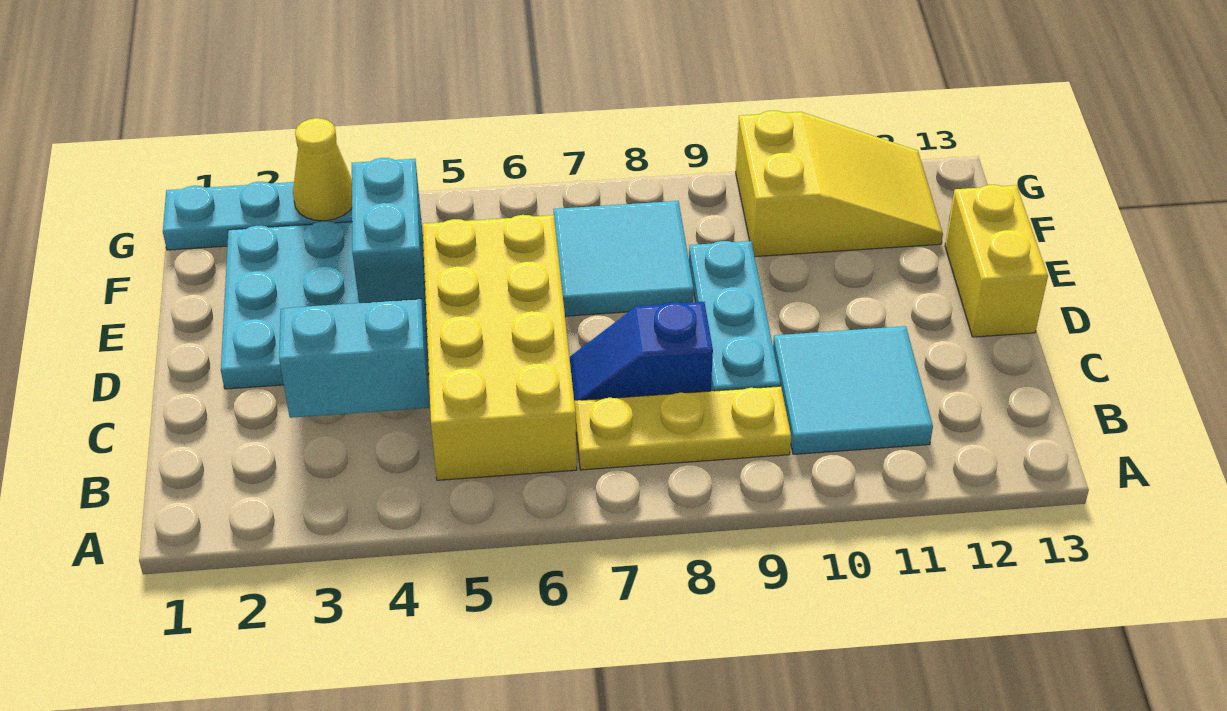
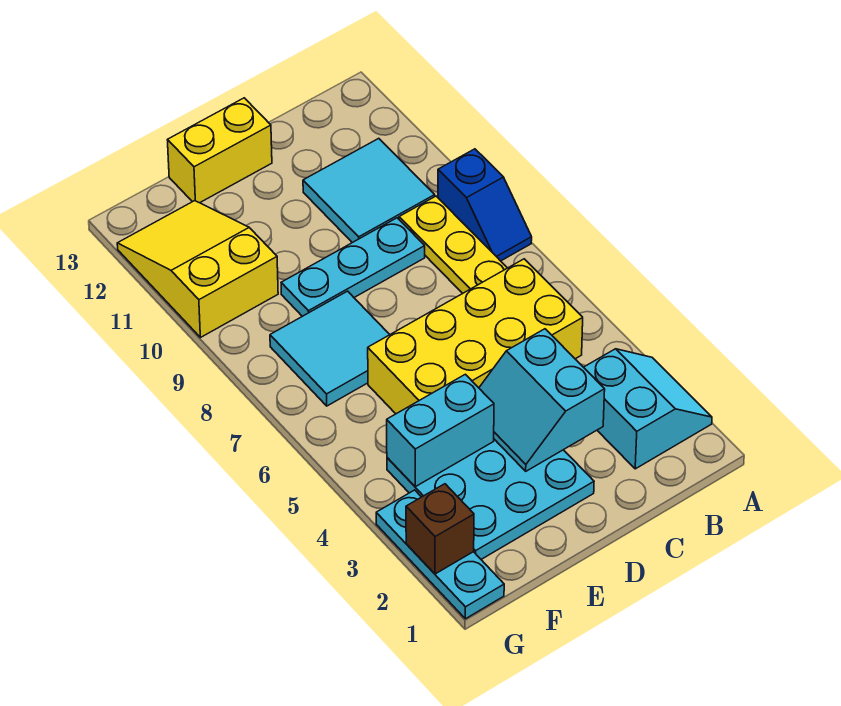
none -> cyan 2x2 slope [584,349,712,469]
blue 1x2 slope [569,302,713,401] -> blue 1x2 slope moved to [438,149,532,261]
none -> brown 1x1 brick [406,484,474,574]
yellow 1x1 cone [293,118,352,221] -> none

